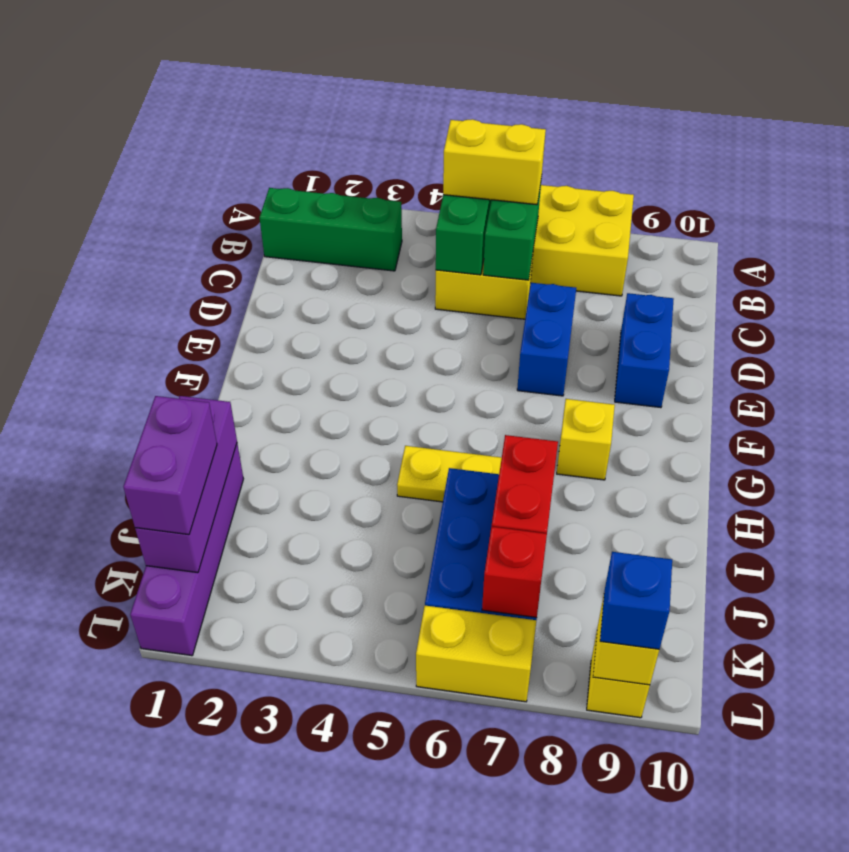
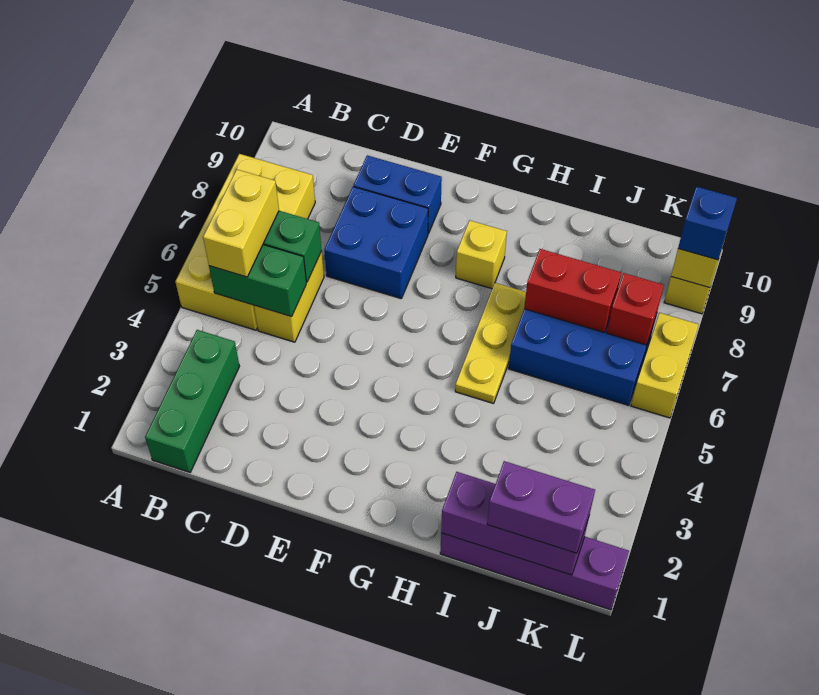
blue 1x2 brick [517,283,576,396] -> blue 2x2 brick [324,186,428,299]

